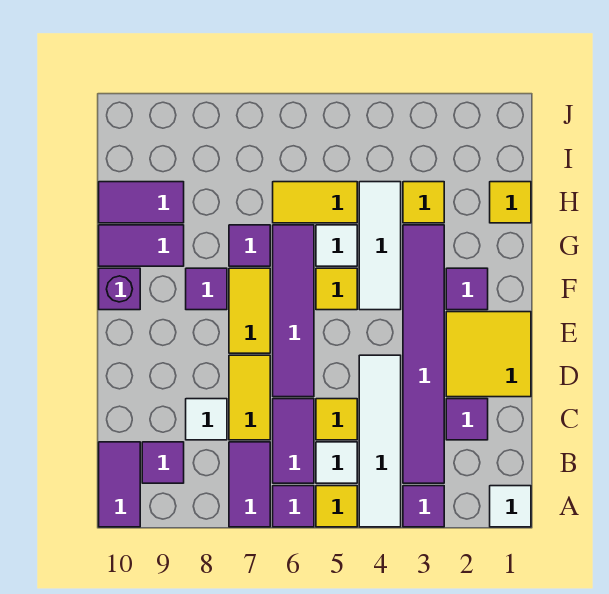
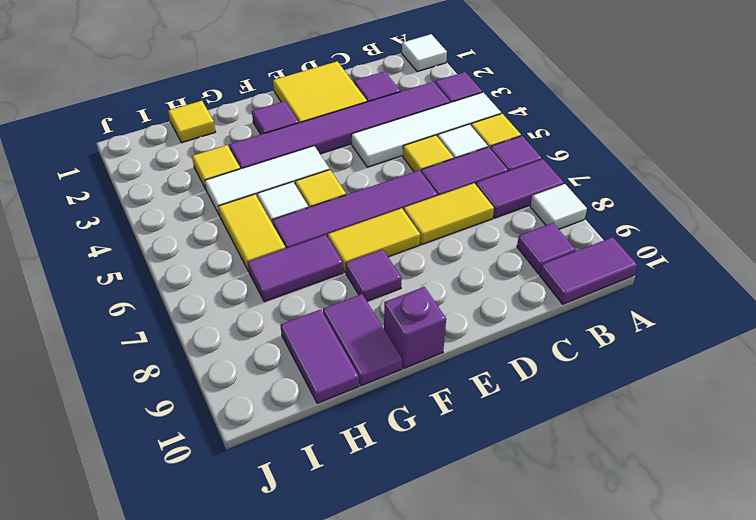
white 1x1 tile [186,399,227,440] -> white 1x1 tile moved to [530,184,587,229]
purple 1x1 tile [229,225,270,266] -> purple 1x2 tile [248,235,343,302]

